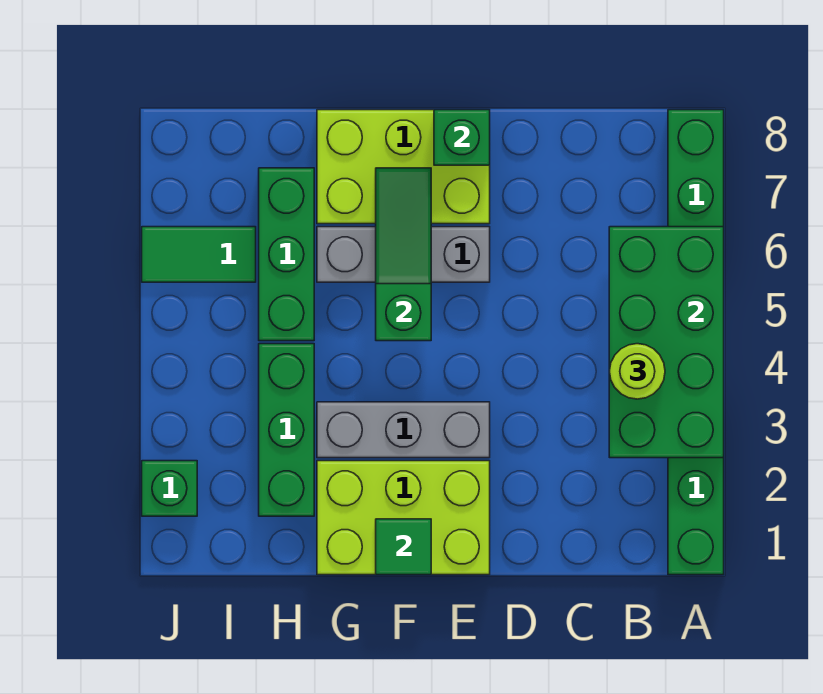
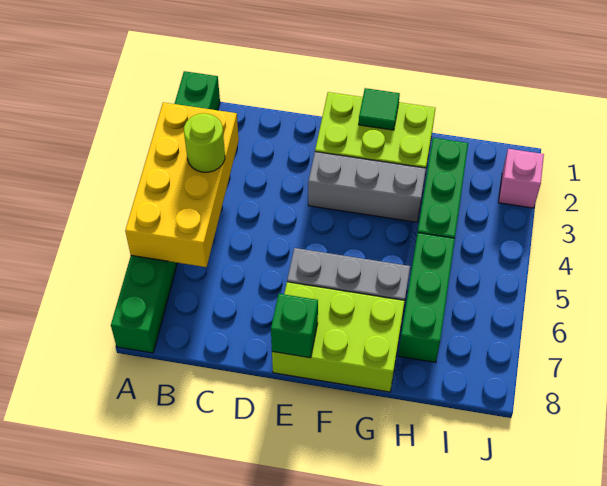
green 2x4 brick [609,227,724,458] -> yellow 2x4 brick [125,102,239,267]
green 1x3 slope [376,168,431,341] -> none
green 1x2 tile [142,227,256,282] -> none
green 1x1 brick [142,461,197,516] -> pink 1x1 brick [499,149,544,208]

